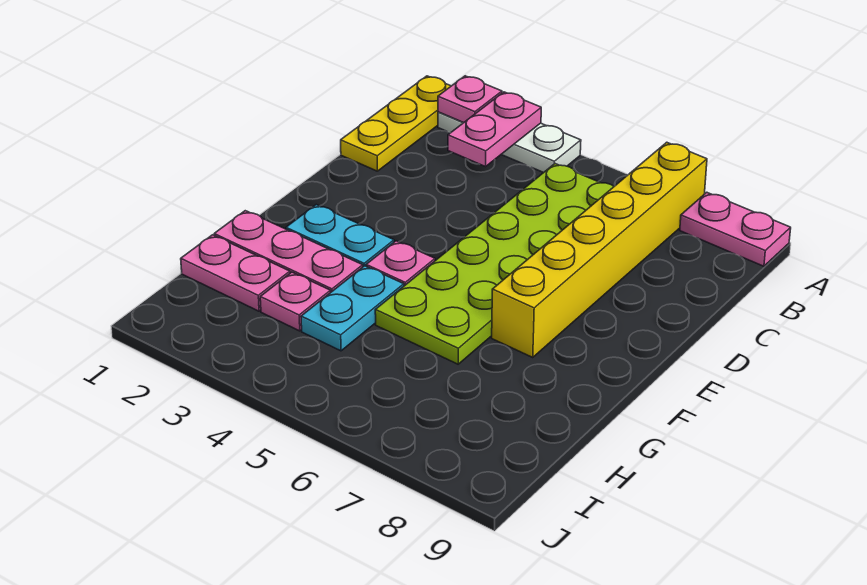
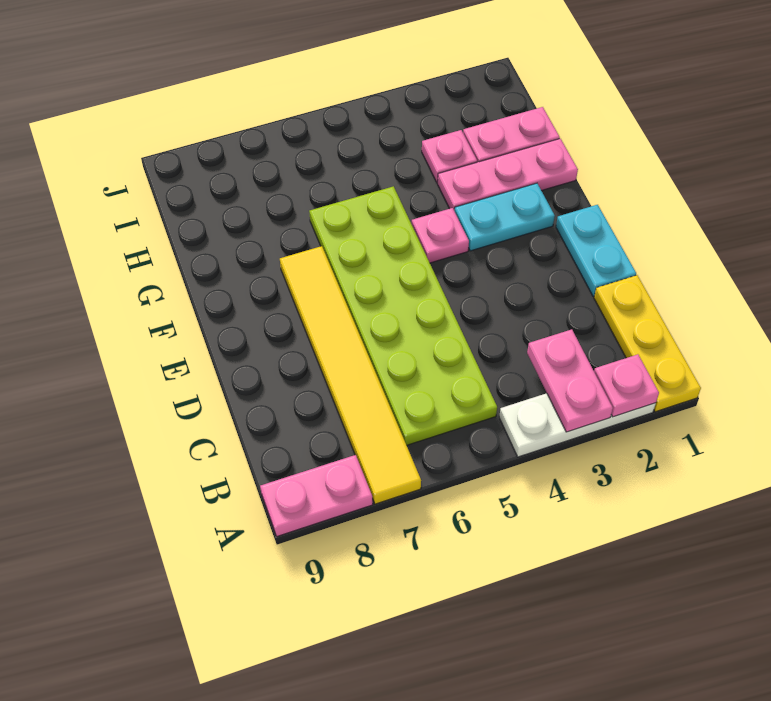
yellow 1x6 brick [492,142,707,357] -> yellow 1x6 tile [280,246,421,504]
cyan 1x2 plate [301,266,404,351] -> cyan 1x2 plate moved to [556,205,636,296]

